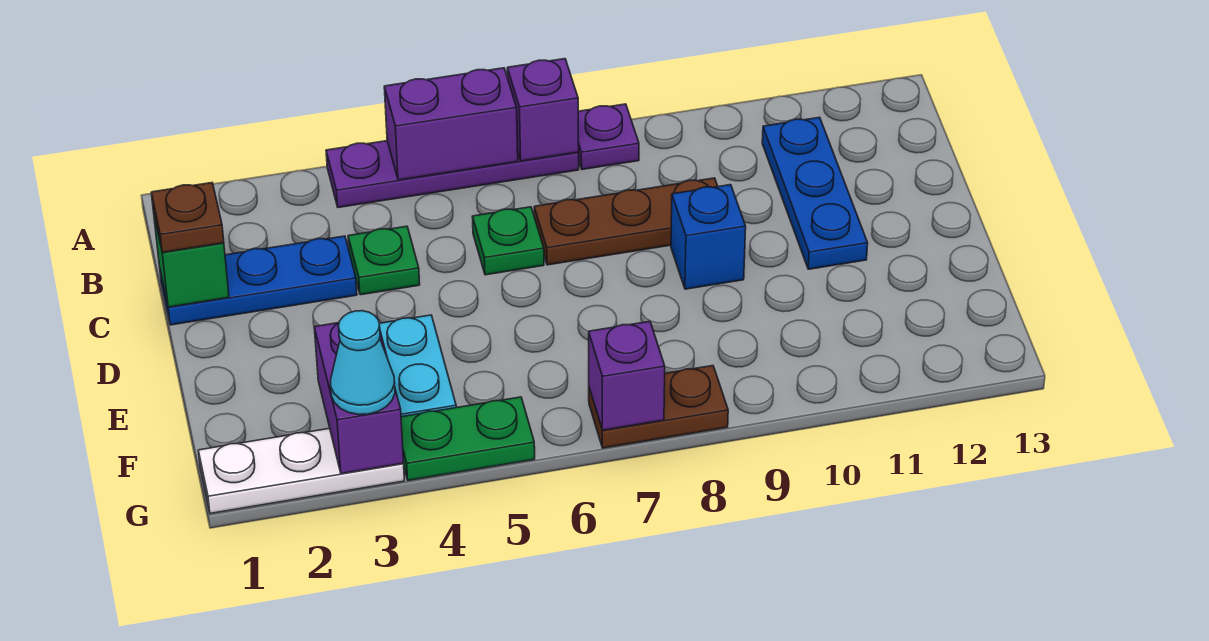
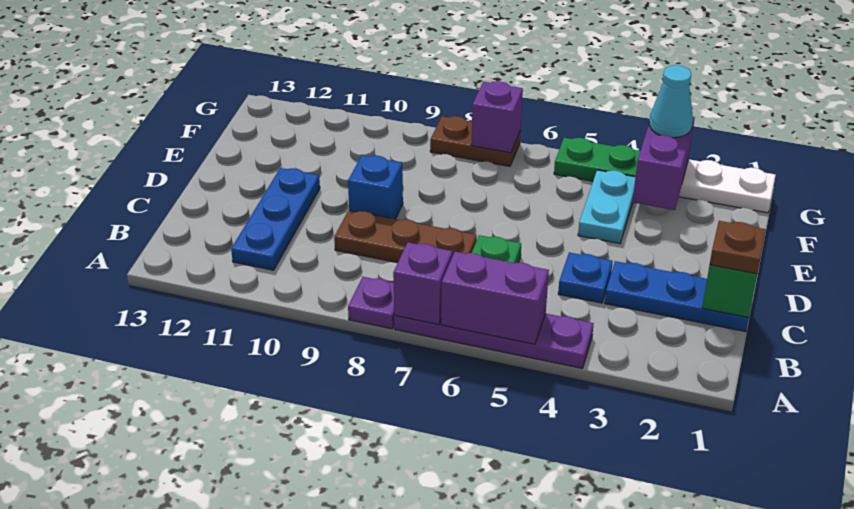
green 1x1 plate [348,226,420,295] -> blue 1x1 plate [558,252,613,303]

